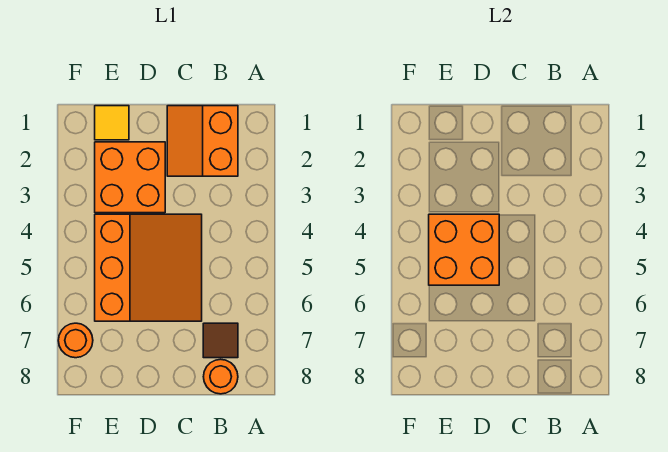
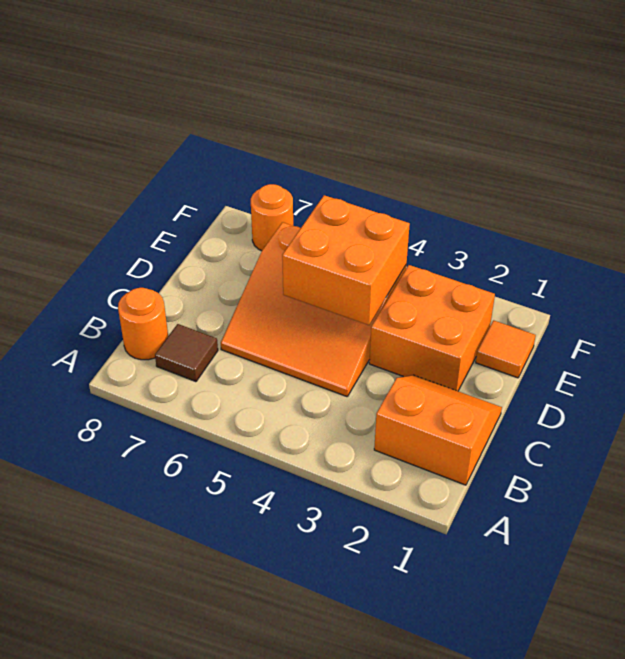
yellow 1x1 tile [95,106,129,140] -> orange 1x1 tile [476,320,536,378]

